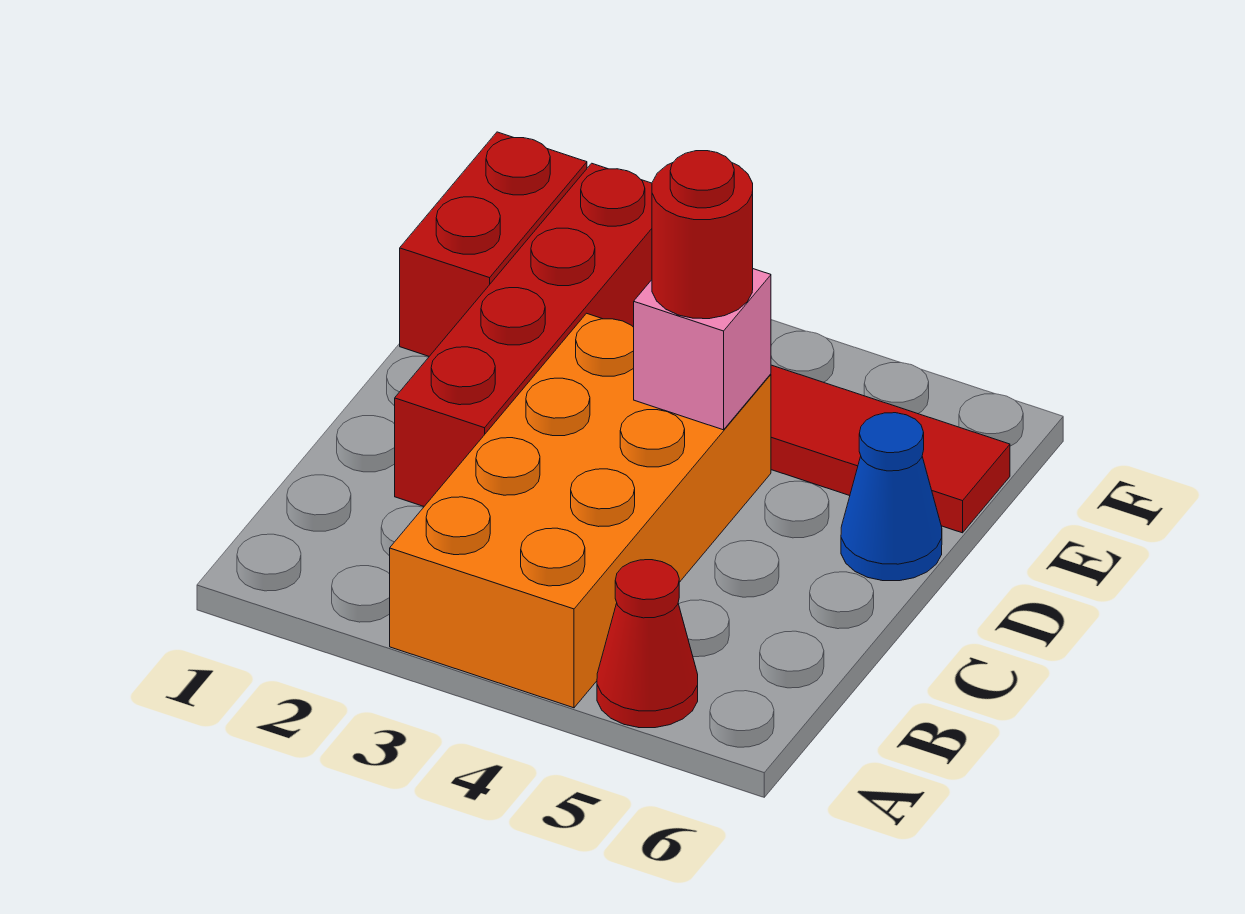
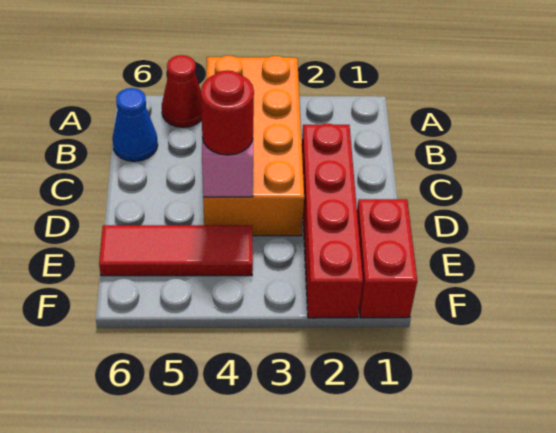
blue 1x1 cone [841,413,942,581] -> blue 1x1 cone moved to [112,88,158,161]

